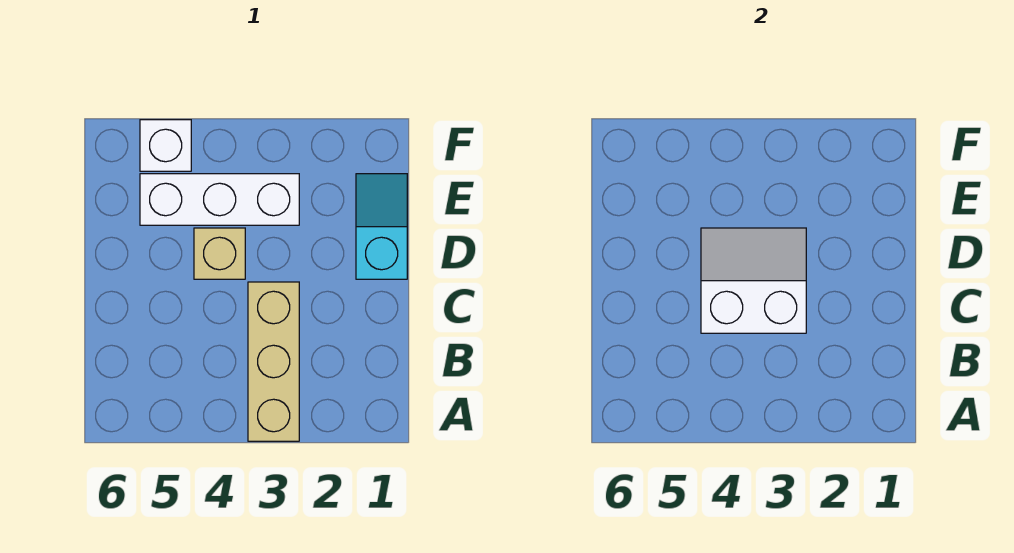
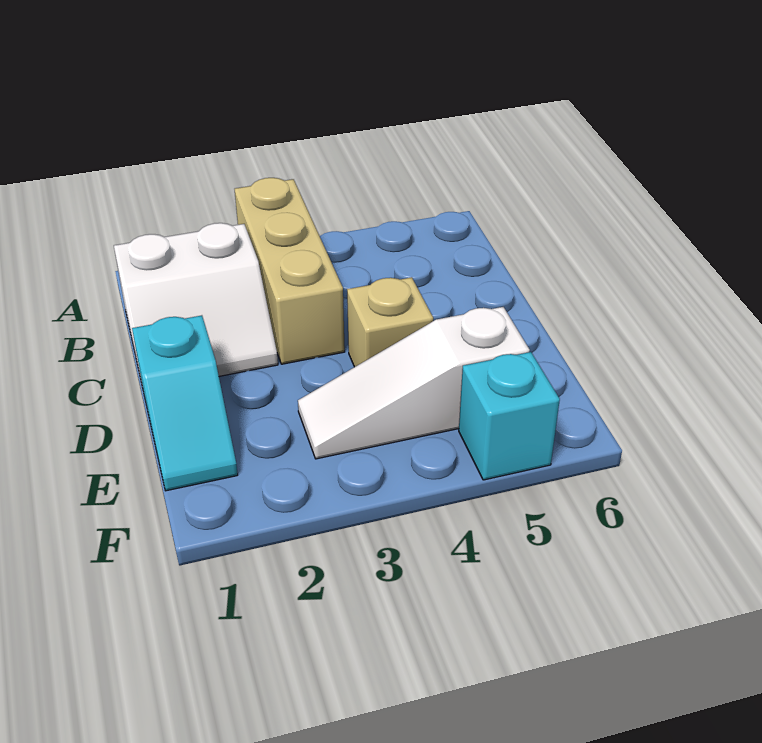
white 2x2 slope [701,228,806,333] -> white 2x2 slope moved to [114,223,278,382]
white 1x3 brick [140,174,299,225] -> white 1x3 slope [298,307,530,459]
white 1x1 brick [140,120,191,171] -> cyan 1x1 brick [459,352,560,480]

